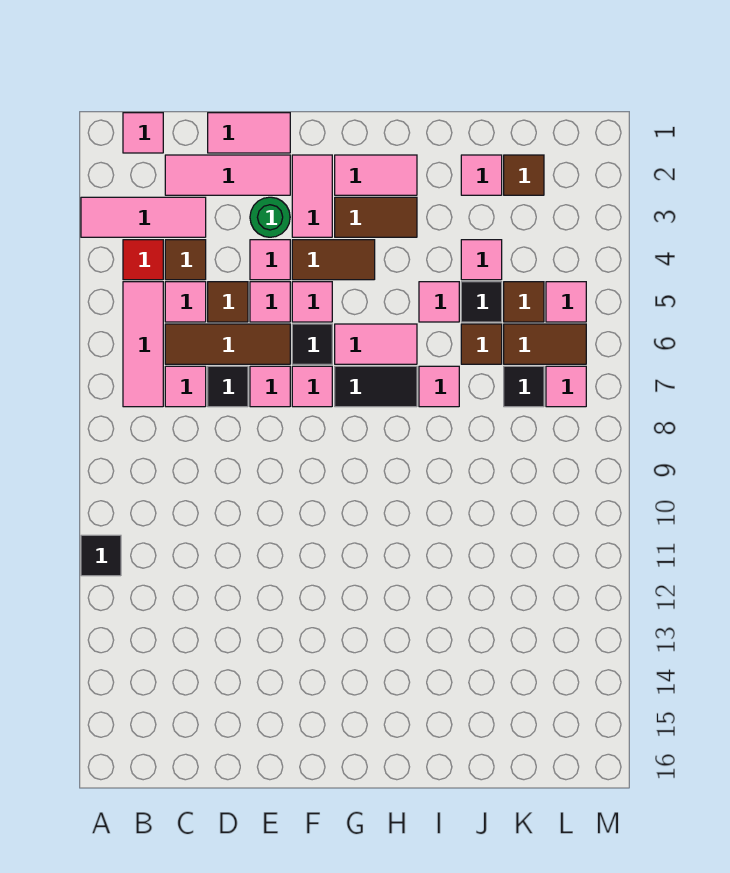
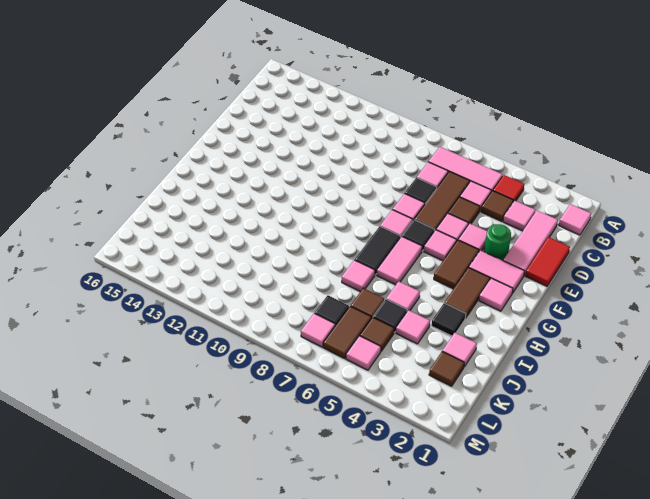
pink 1x3 tile [81,197,206,237] -> pink 1x1 tile [503,201,536,231]
black 1x1 tile [81,535,121,576] -> black 1x1 tile moved to [431,303,466,336]
pink 1x2 tile [208,113,290,153] -> red 1x2 tile [525,237,570,286]
pink 1x2 tile [335,155,417,195] -> pink 1x1 tile [479,278,513,311]

